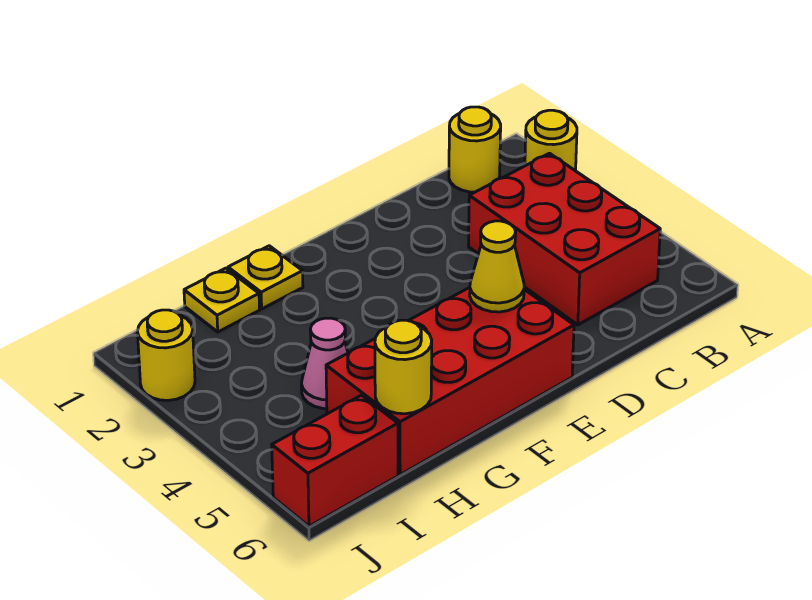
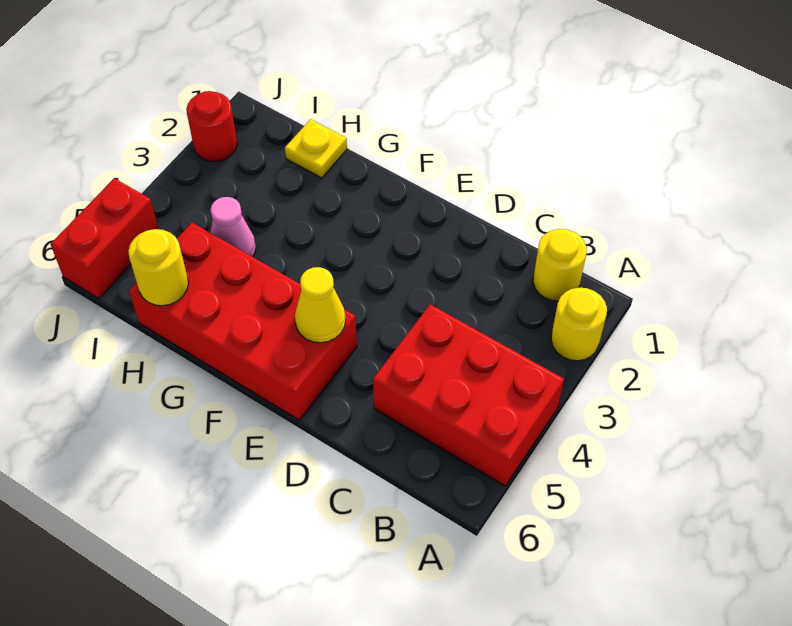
red 2x3 brick [469,153,660,325] -> red 2x3 brick turned to [373,304,564,486]
yellow 1x1 plate [228,246,303,309] -> none
red 1x2 brick [272,395,398,526] -> red 1x2 brick turned to [50,178,159,298]
yellow 1x1 round brick [138,310,195,400] -> red 1x1 round brick [186,91,237,162]

